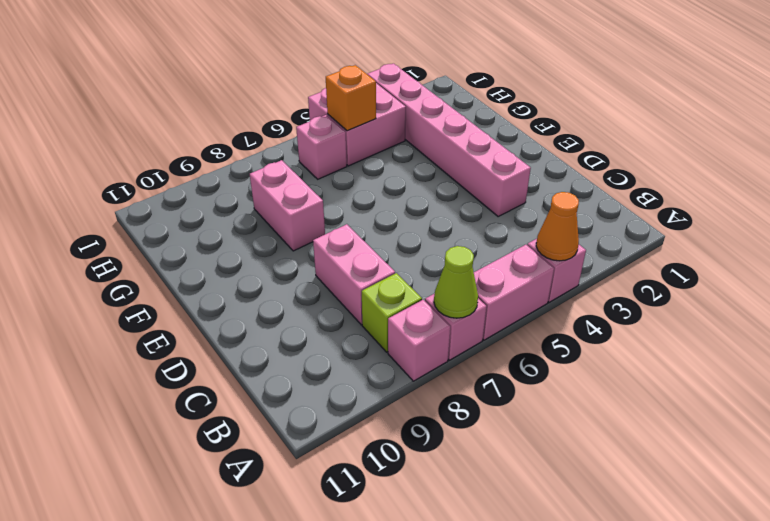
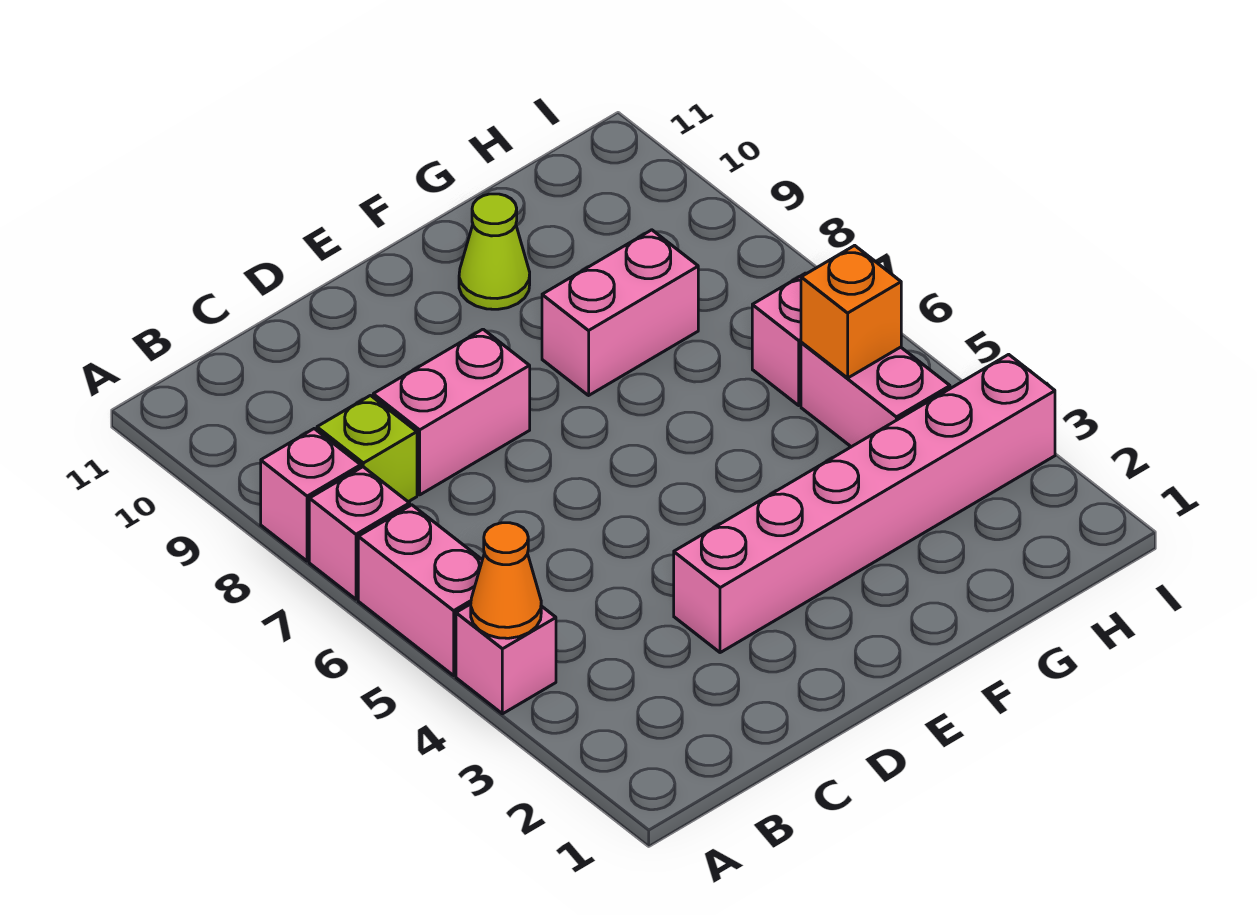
lime 1x1 cone [434,246,478,318] -> lime 1x1 cone moved to [459,194,530,309]
pink 2x2 brick [308,83,406,166] -> pink 1x2 brick [801,342,950,447]

